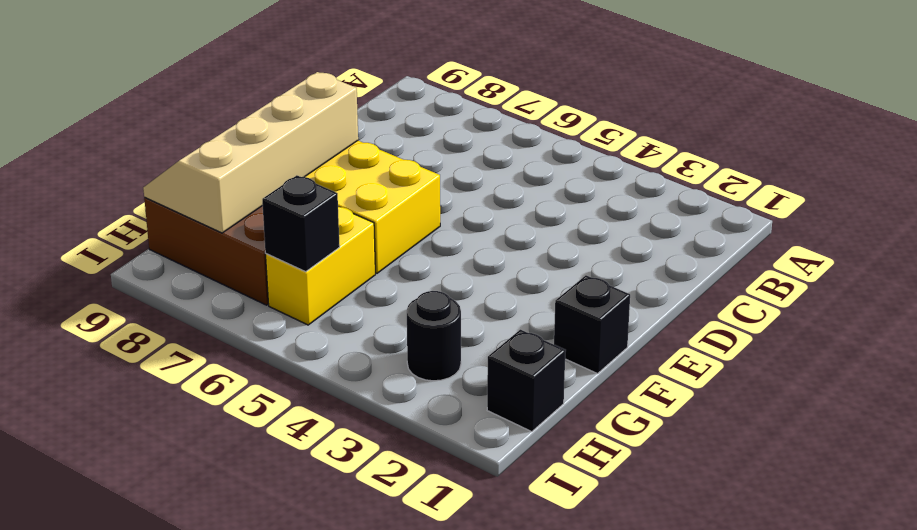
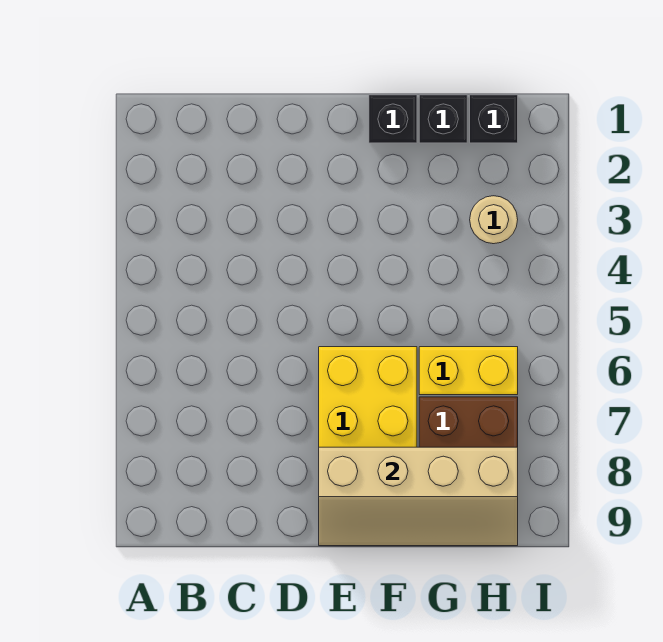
black 1x1 round brick [407,291,461,381] -> tan 1x1 round brick [470,196,518,244]
black 1x1 brick [262,175,340,272] -> black 1x1 brick moved to [419,95,467,143]

